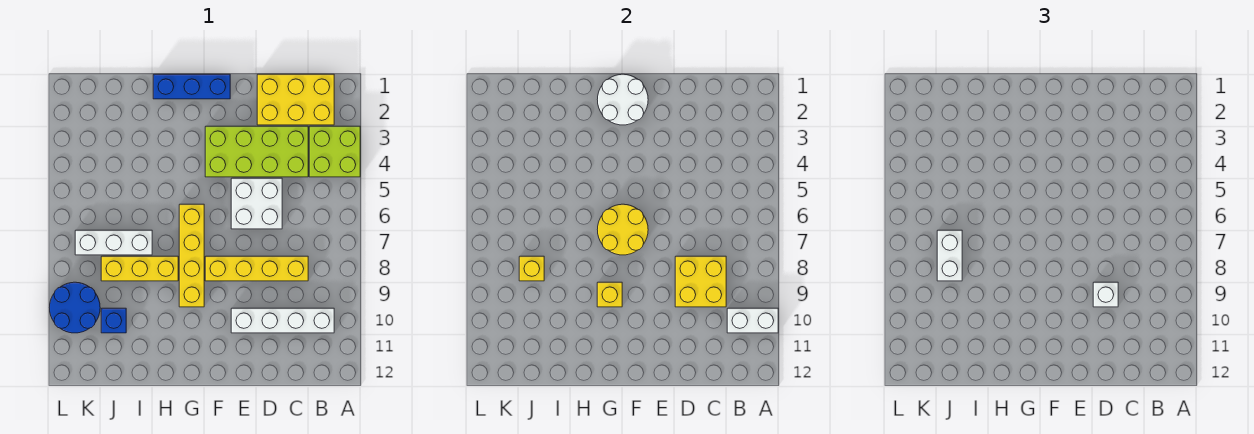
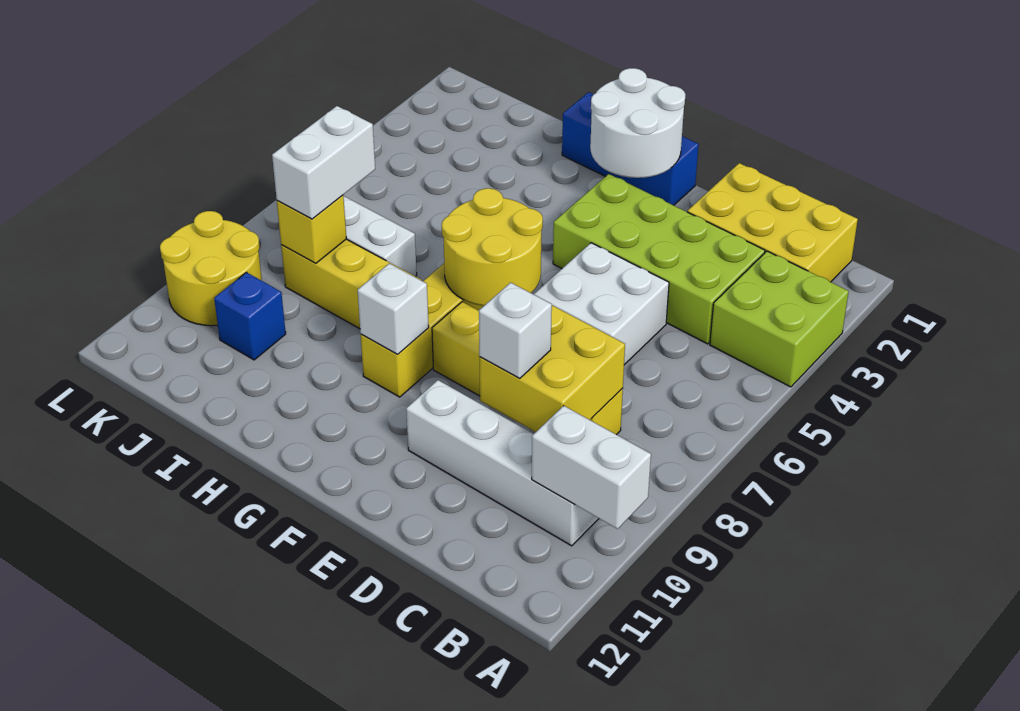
yellow 1x1 brick [597,282,622,307] -> white 1x1 brick [358,263,429,354]
blue 2x2 round brick [49,282,100,333] -> yellow 2x2 round brick [160,211,262,326]

